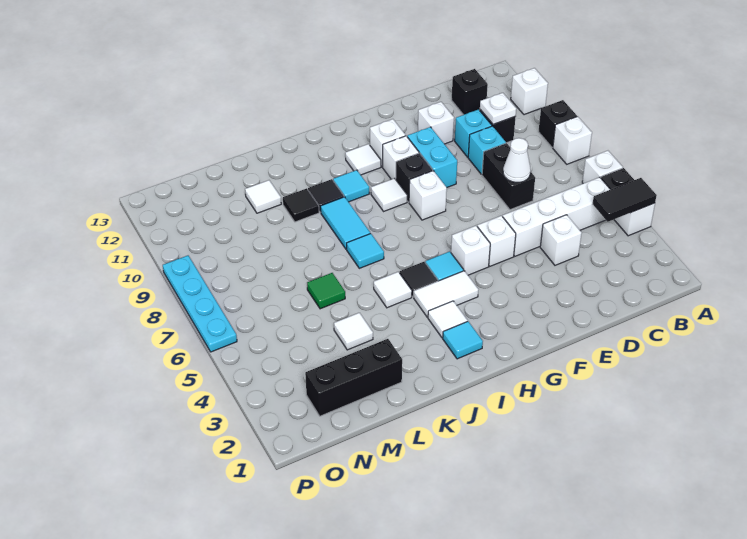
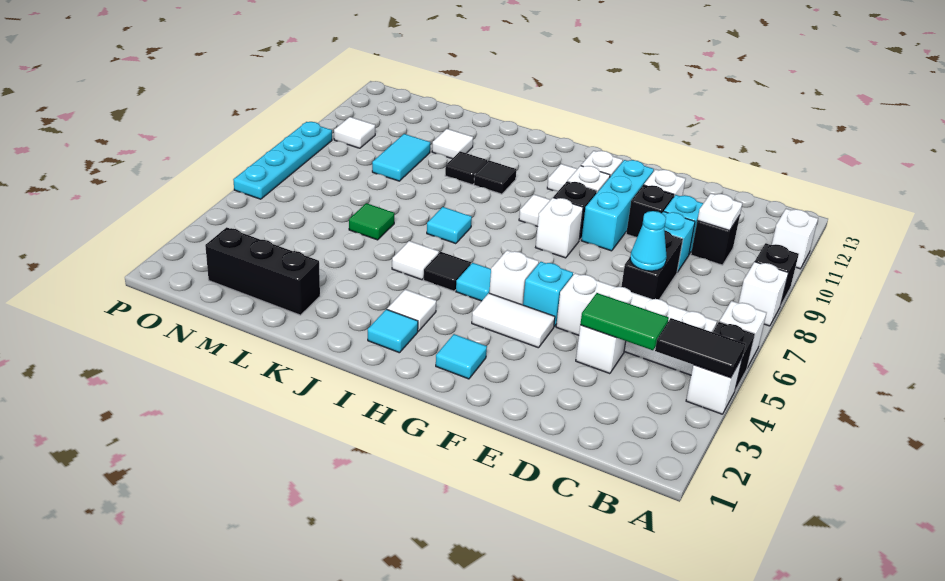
none -> green 1x2 tile [580,293,669,350]
black 1x1 brick [452,69,488,115] -> black 1x1 brick moved to [626,185,674,237]
white 1x1 cone [503,138,531,182] -> cyan 1x1 cone [630,211,667,271]
white 1x1 brick [477,216,516,266] -> cyan 1x1 brick [523,262,573,327]
cyan 1x2 brick [407,127,457,187] -> cyan 1x3 brick [581,160,654,251]
white 1x2 tile [414,271,478,317] -> white 1x2 tile moved to [472,293,555,348]
cyan 1x1 tile [333,170,369,202] -> cyan 1x1 tile moved to [436,334,487,379]
cyan 1x2 tile [321,197,370,249] -> cyan 1x2 tile moved to [372,134,430,181]
white 1x1 tile [334,313,373,350] -> white 1x1 tile moved to [334,117,375,148]

